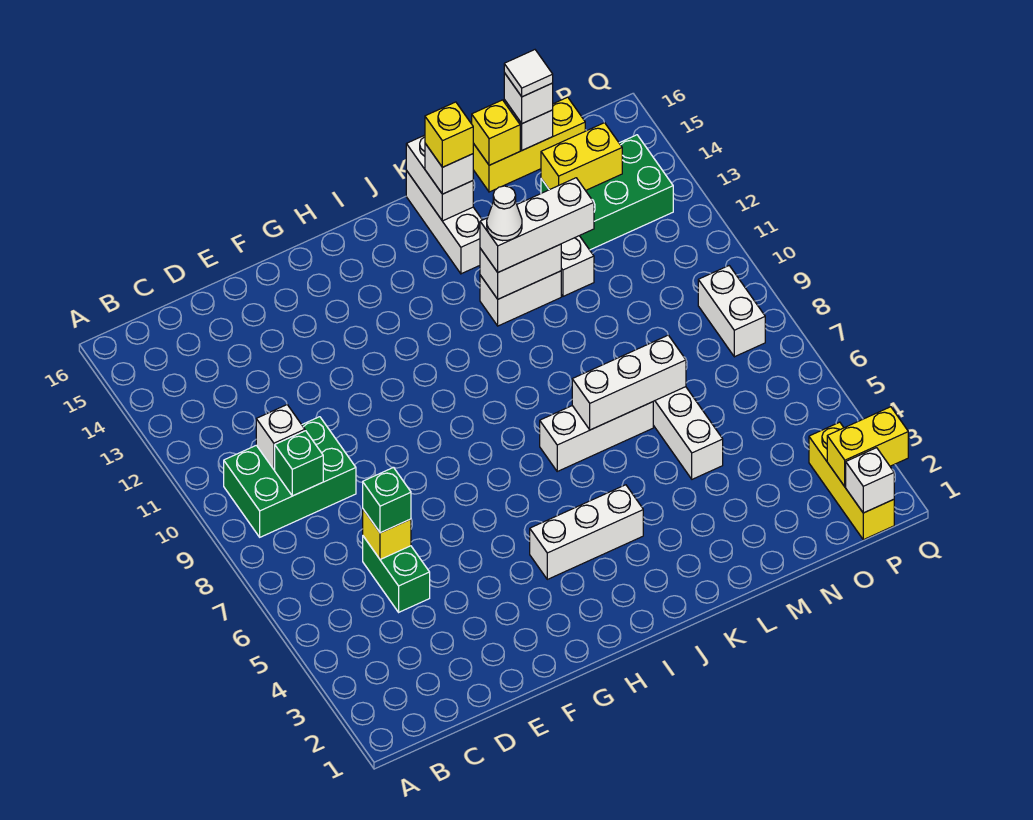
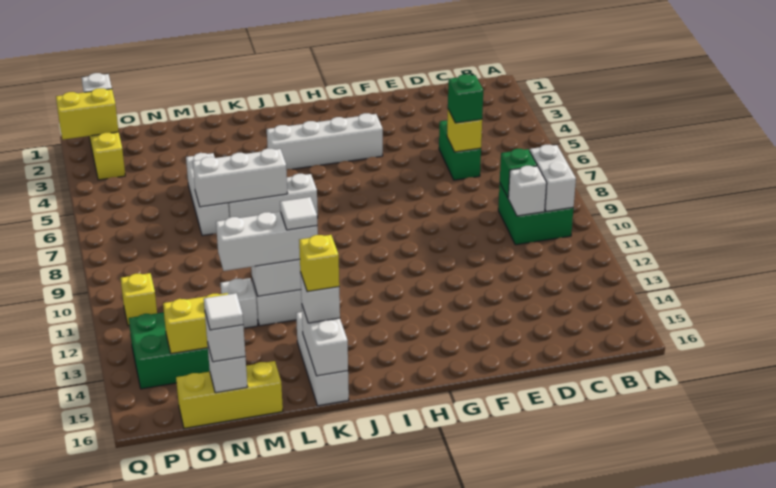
green 2x3 brick [224,417,356,537] -> green 2x2 brick [498,184,574,245]
white 1x3 brick [530,485,643,579] -> white 1x4 brick [267,113,383,169]
white 1x1 cone [487,186,522,241] -> white 1x1 tile [280,197,317,230]
yellow 1x1 brick [472,100,520,165] -> yellow 1x1 brick moved to [120,273,157,326]
white 1x2 brick [698,266,765,357] -> white 1x2 brick moved to [530,145,576,212]

